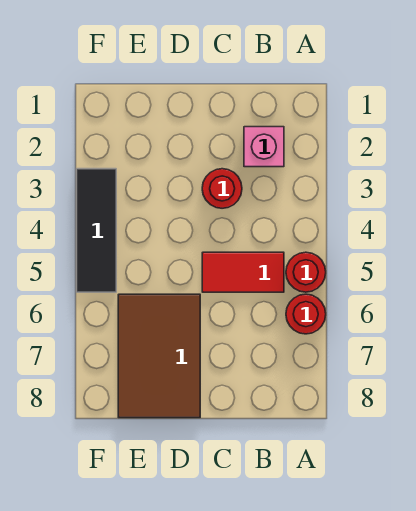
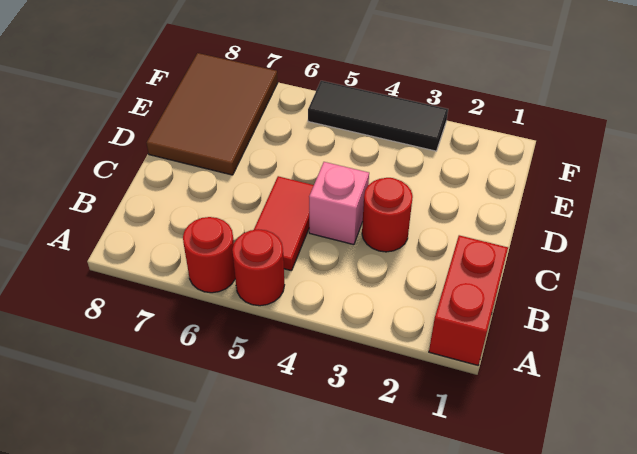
none -> red 1x2 brick [429,235,508,365]
pink 1x1 brick [244,127,284,167] -> pink 1x1 brick moved to [309,162,369,245]
brown 2x3 tile [118,294,200,418] -> brown 2x3 tile turned to [146,53,278,175]

